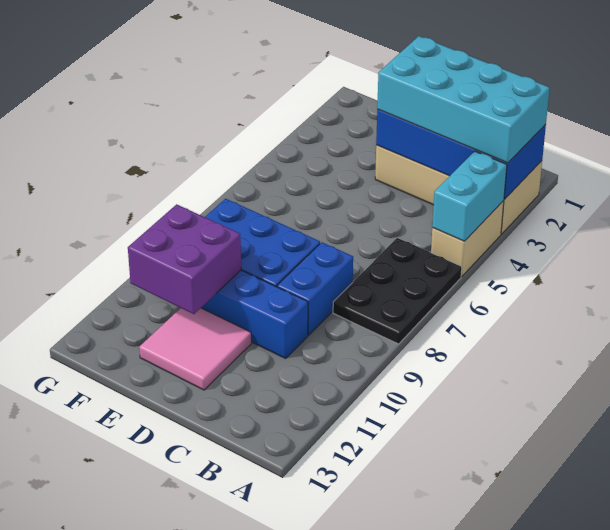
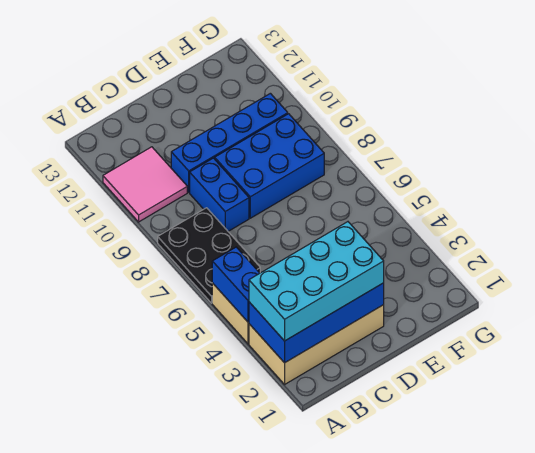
cyan 1x2 brick [432,151,507,241] -> blue 1x2 brick [212,247,260,322]
pink 2x2 tile [139,308,251,390] -> pink 2x2 tile moved to [103,147,187,222]
purple 2x2 brick [128,204,241,314] -> none

